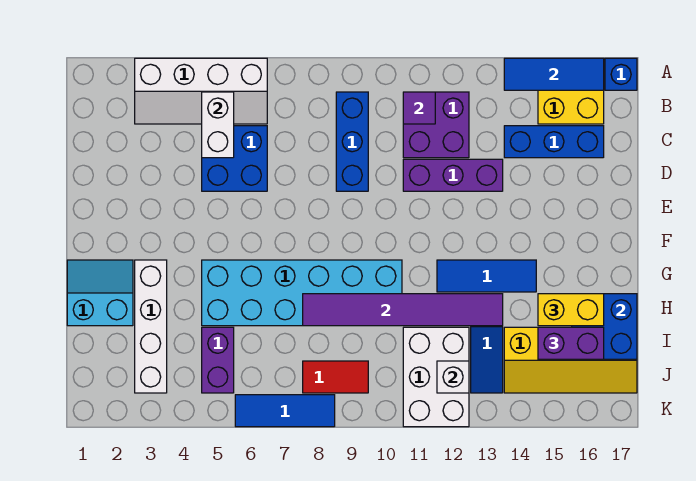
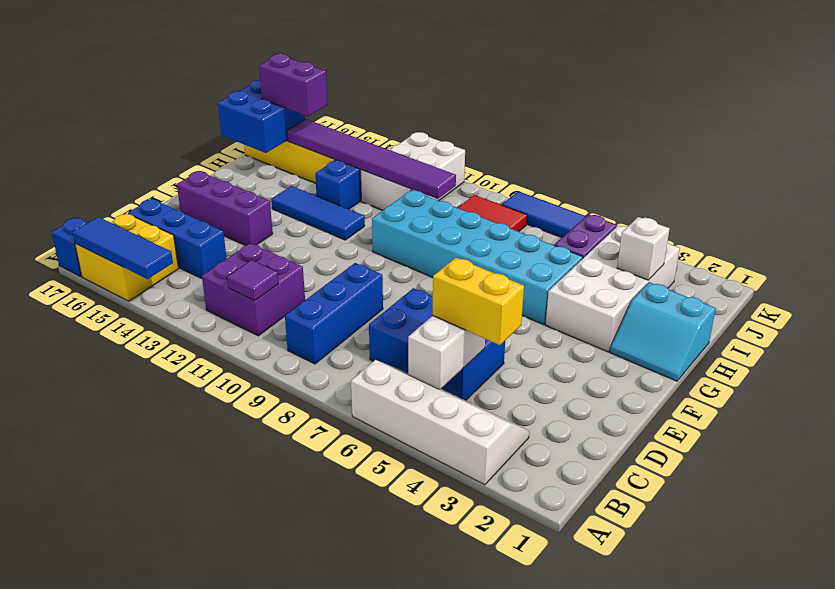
blue 2x2 brick [202,126,267,191] -> blue 2x3 brick [369,288,505,401]
purple 1x3 brick [403,159,503,191] -> purple 1x3 brick moved to [177,171,273,246]
white 1x4 brick [135,260,167,393] -> white 2x4 brick [546,225,680,352]
purple 1x6 tile [303,294,503,326] -> purple 1x6 tile moved to [287,119,456,199]
yellow 1x2 brick [538,294,604,326] -> yellow 1x2 brick moved to [433,258,524,345]
white 1x1 brick [437,361,469,393] -> white 1x1 brick moved to [617,217,670,280]

